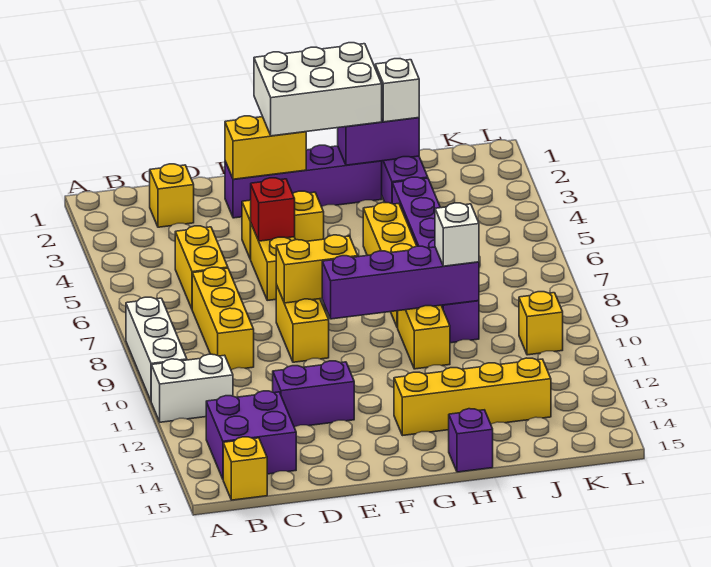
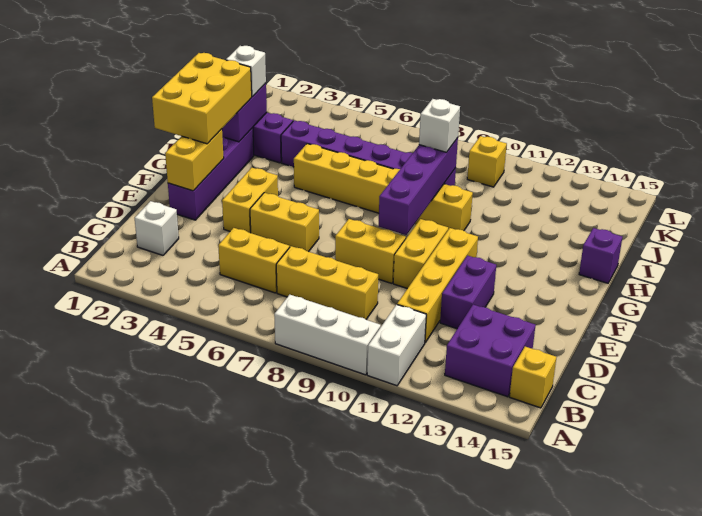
yellow 1x1 brick [150,164,194,227] -> white 1x1 brick [135,201,179,255]
red 1x1 brick [251,178,295,241] -> none
yellow 1x2 brick [276,235,358,303] -> yellow 1x2 brick moved to [393,219,448,289]
white 2x3 brick [254,43,382,136] -> yellow 2x3 brick [152,53,252,144]
yellow 1x4 brick [394,358,551,436] -> yellow 1x4 brick moved to [397,228,478,343]

